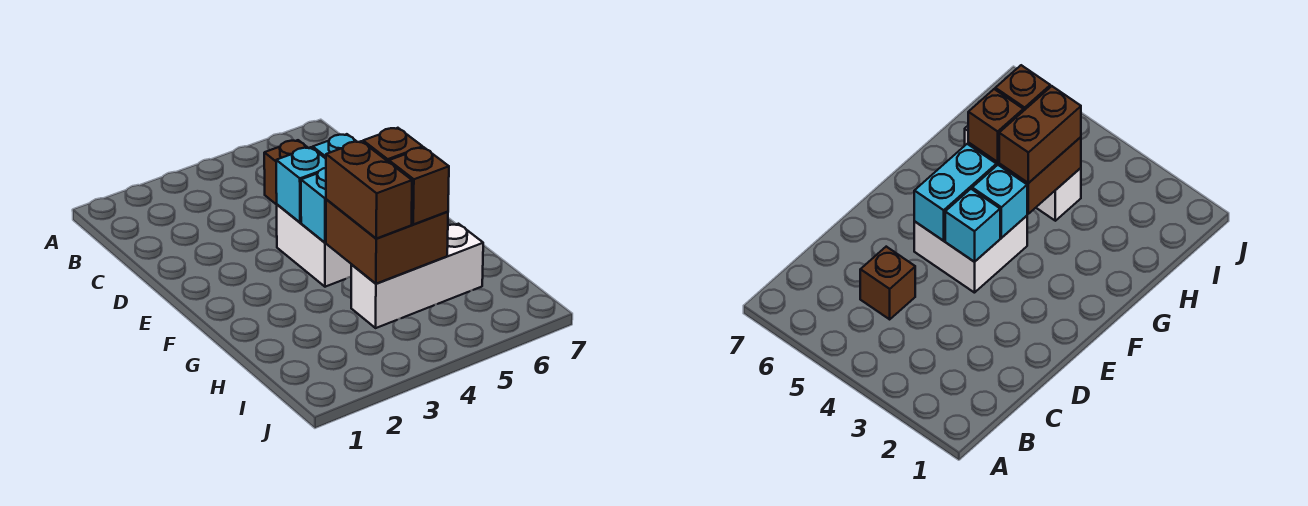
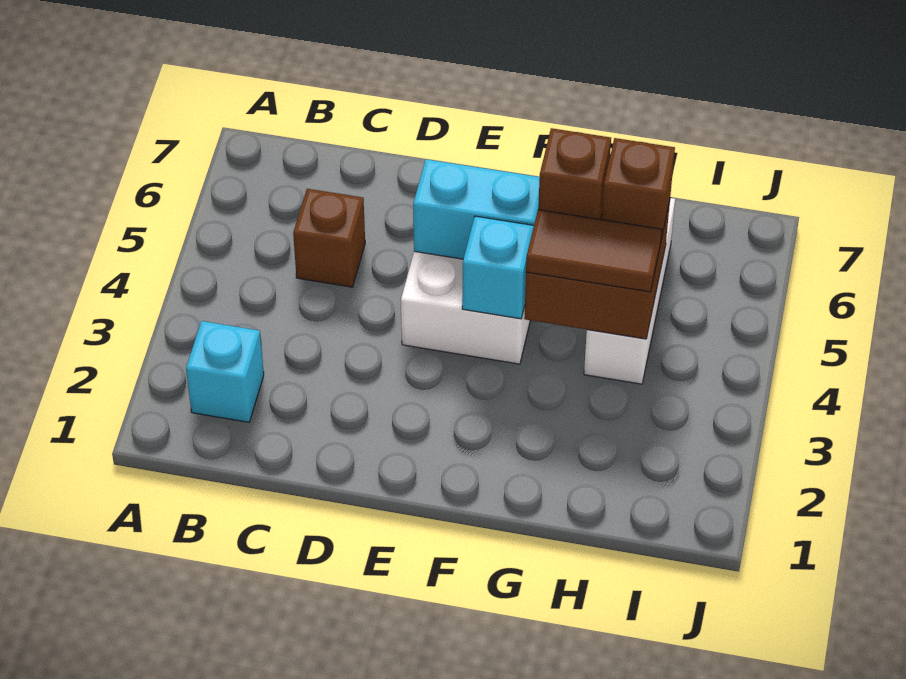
cyan 1x1 brick [276,147,326,222] -> cyan 1x1 brick moved to [186,321,264,422]
brown 1x2 brick [326,141,412,239] -> brown 1x2 tile [526,210,662,292]

